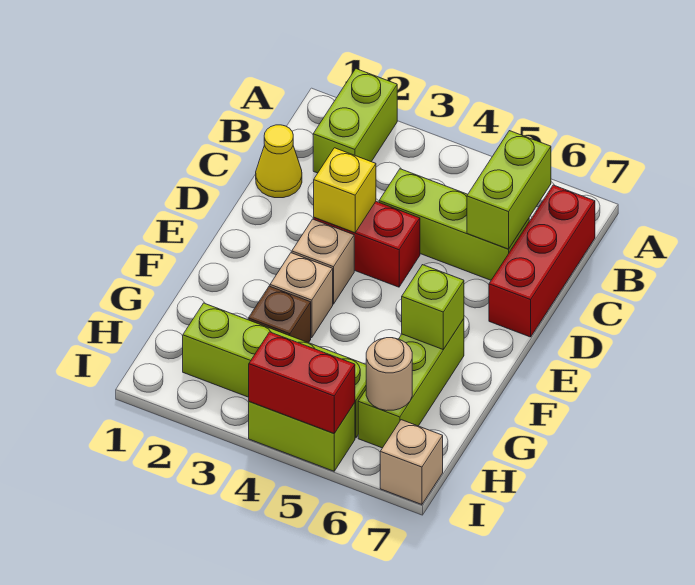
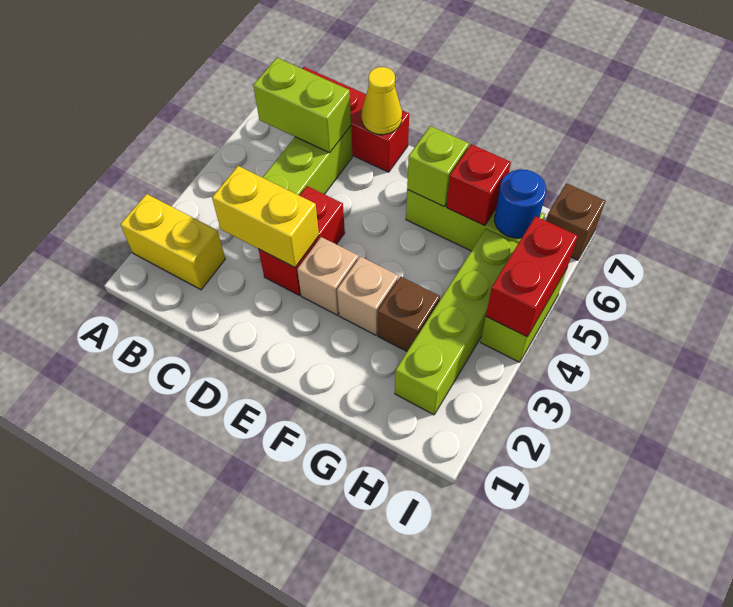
lime 1x2 brick [313,69,397,173] -> yellow 1x2 brick [120,194,225,290]
yellow 1x1 cone [256,125,302,198] -> yellow 1x1 cone moved to [361,67,402,135]
yellow 1x1 brick [314,148,376,233] -> yellow 1x2 brick [212,166,319,267]
none -> red 1x1 brick [447,144,511,226]
tan 1x1 round brick [366,338,412,411] -> blue 1x1 round brick [495,169,546,238]
tan 1x1 brick [380,420,443,505] -> brown 1x1 brick [546,183,605,260]

